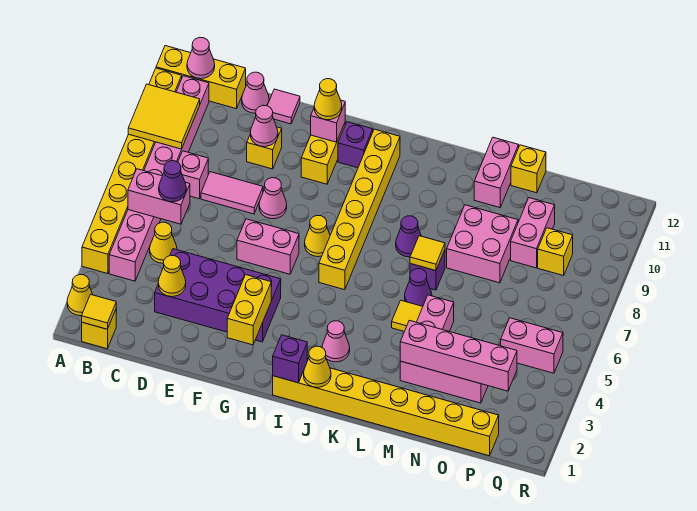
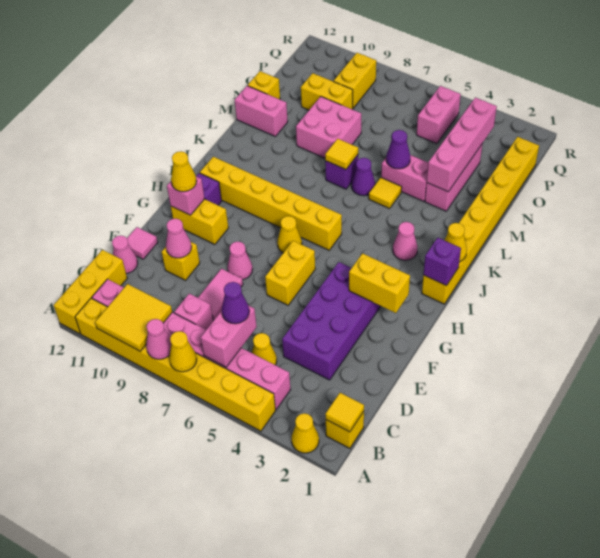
pink 1x1 cone [187,37,215,79] -> pink 1x1 cone moved to [146,319,171,359]
yellow 1x1 cone [158,255,186,297] -> yellow 1x1 cone moved to [169,331,197,372]
pink 1x2 brick [237,219,299,274] -> yellow 1x2 brick [265,241,315,305]
purple 1x1 cone [396,216,421,257] -> purple 1x1 cone moved to [386,130,410,169]
pink 1x2 brick [511,198,555,268] -> yellow 1x2 brick [301,73,353,110]
yellow 1x1 brick [538,228,573,276] -> yellow 1x2 brick [334,53,376,108]

